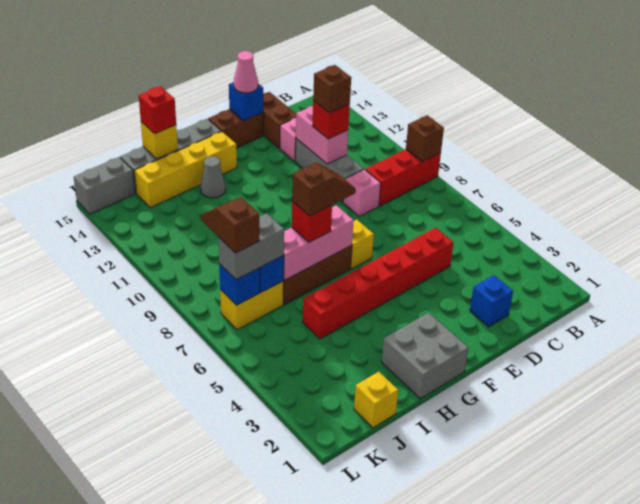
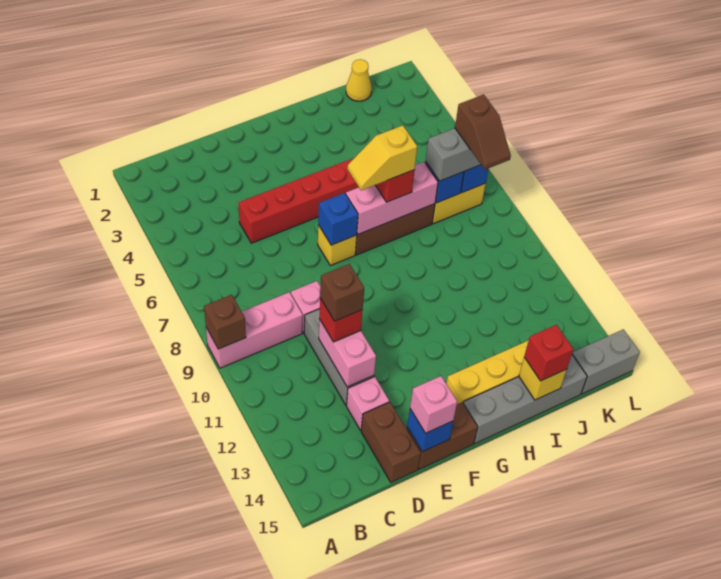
red 1x3 brick [365,149,441,206] -> pink 1x3 brick [206,292,303,368]
blue 1x1 brick [470,275,513,327] -> blue 1x1 brick moved to [318,193,358,245]
pink 1x1 cone [234,51,258,93] -> pink 1x1 brick [410,376,457,433]
grey 2x2 brick [382,313,468,399] -> none
brown 1x2 slope [292,163,356,216] -> yellow 1x2 slope [347,125,417,190]
grey 1x1 cone [200,156,226,198] -> none
yellow 1x1 brick [354,372,398,428] -> yellow 1x1 cone [346,59,372,101]

